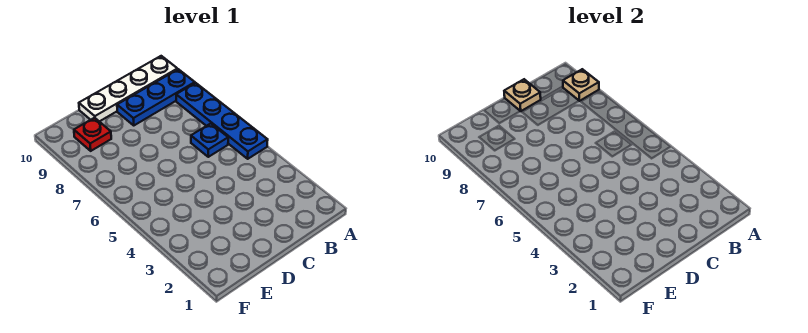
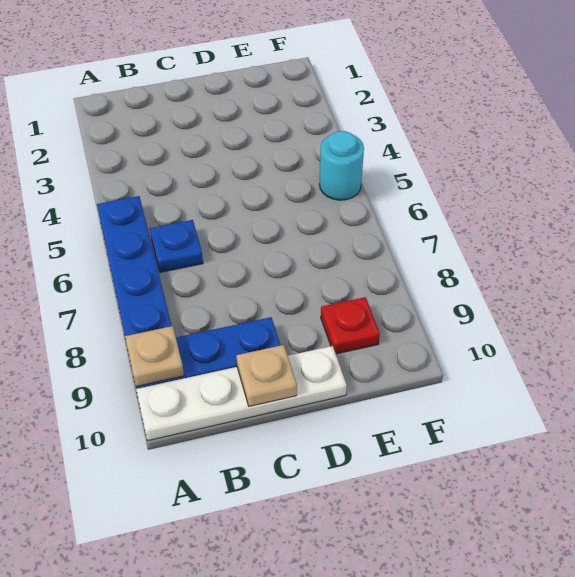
none -> cyan 1x1 round brick [320,131,364,200]

